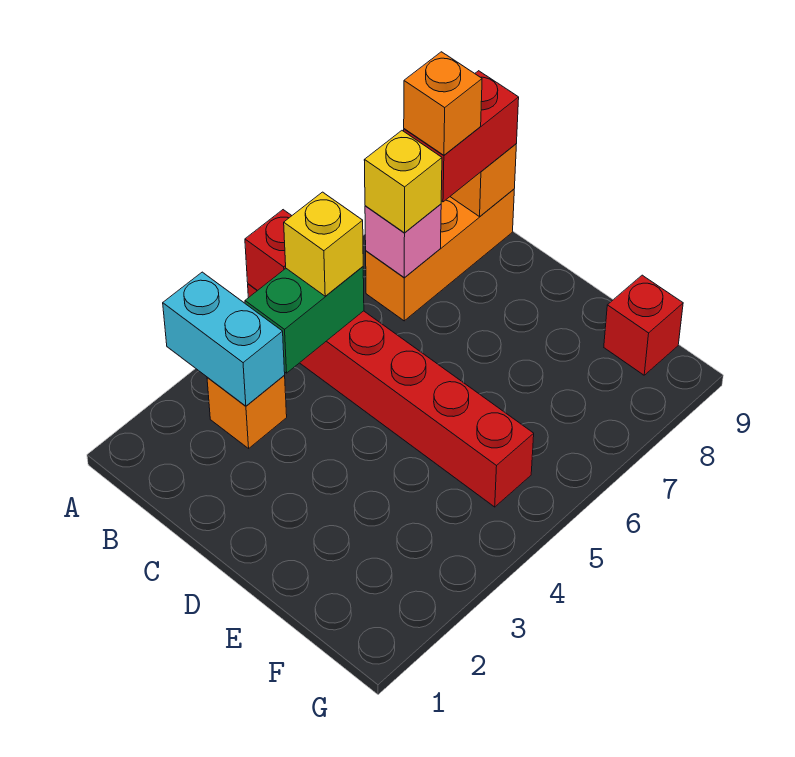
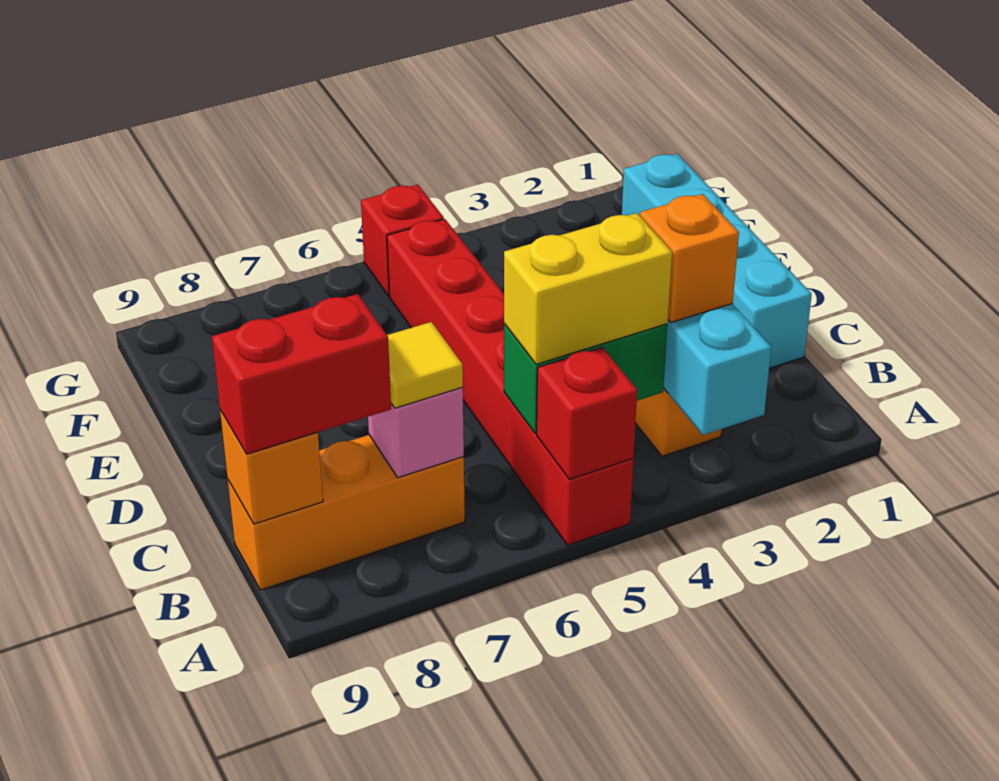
yellow 1x1 brick [284,192,363,296] -> yellow 1x2 brick [504,213,672,364]
yellow 1x1 brick [364,131,442,233] -> yellow 1x1 tile [387,322,463,408]
orange 1x1 brick [404,52,482,155] -> orange 1x1 brick moved to [640,194,739,322]
none -> cyan 1x4 brick [622,154,812,368]
red 1x1 brick [604,275,683,375] -> red 1x1 brick moved to [361,184,444,296]

